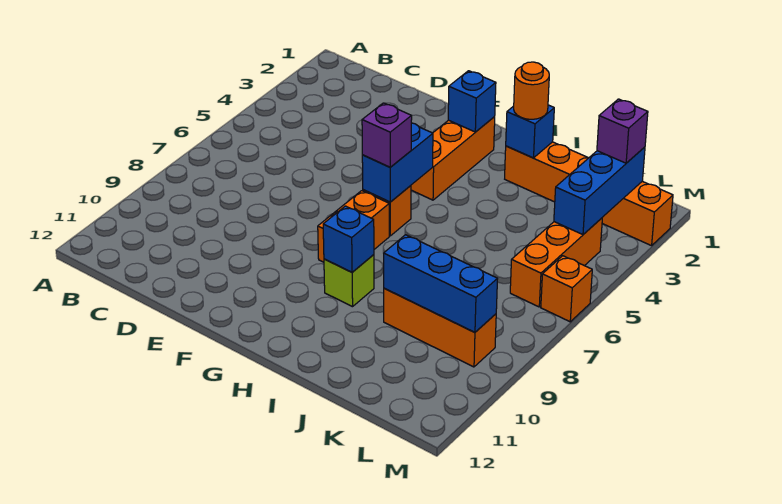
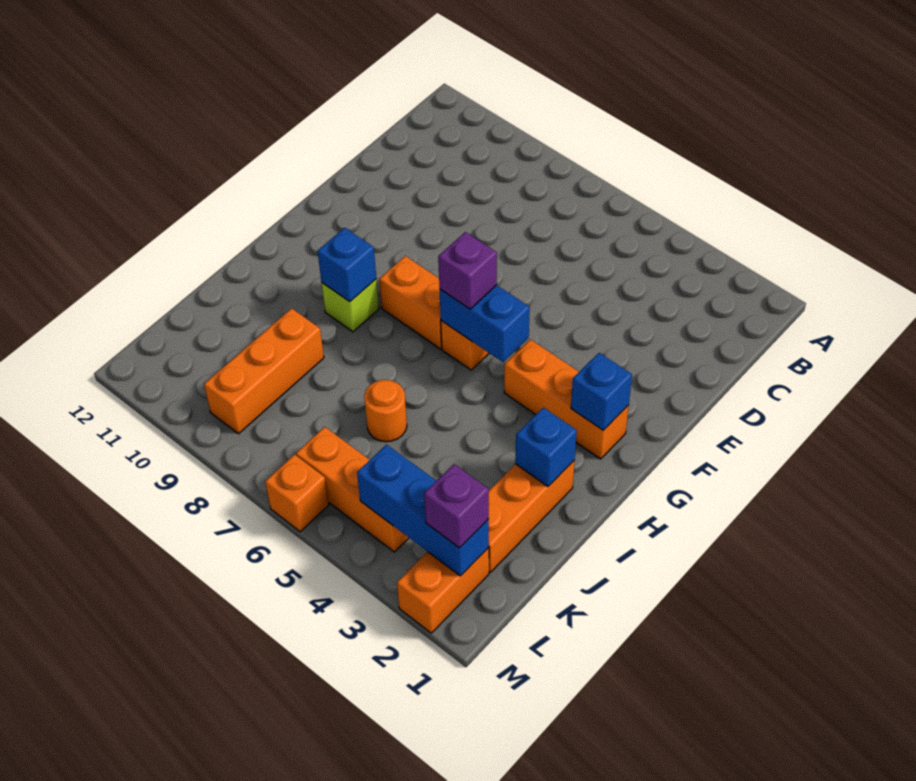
orange 1x1 round brick [514,62,549,119] -> orange 1x1 round brick moved to [364,380,407,442]
blue 1x3 brick [384,235,497,332] -> none

